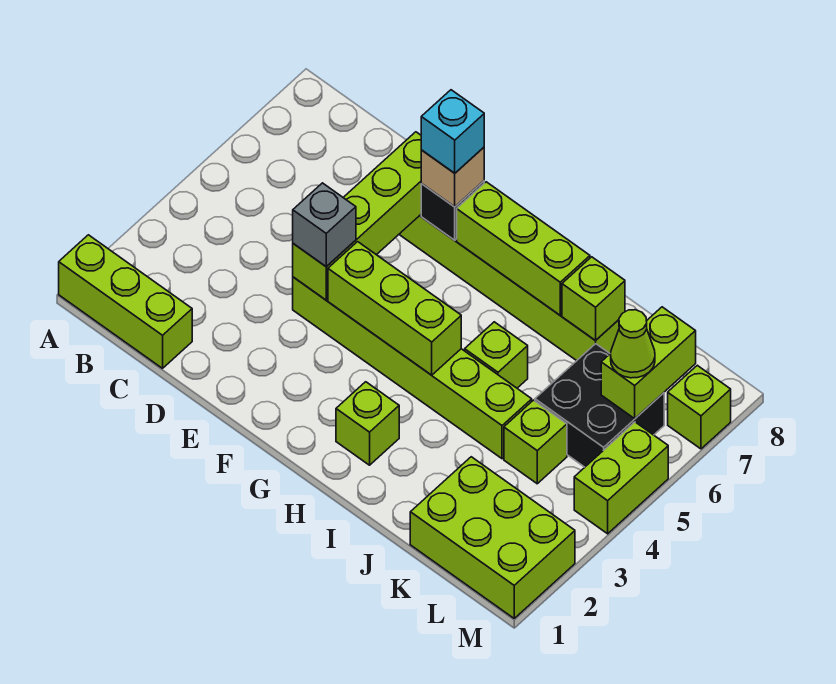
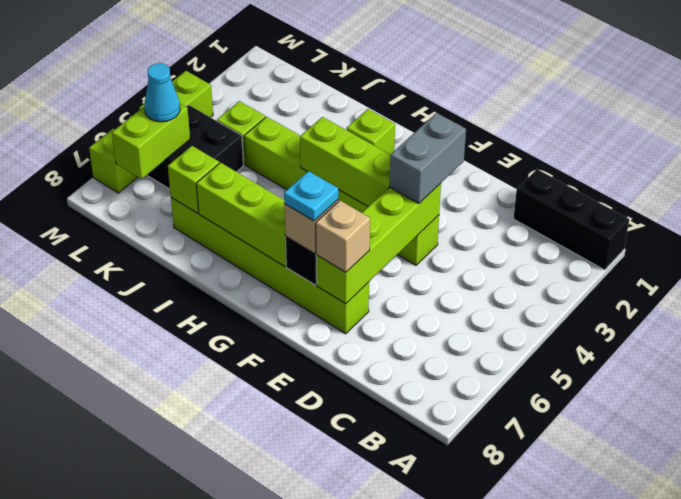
lime 1x3 brick [59,235,192,368] -> black 1x3 brick [514,169,629,270]
grey 1x1 brick [293,183,356,267] -> grey 1x2 brick [390,113,466,203]
none -> tan 1x1 brick [316,201,370,272]
cyan 1x1 brick [421,90,484,173] -> cyan 1x1 plate [284,171,338,221]
lime 1x1 brick [465,322,528,388] -> none
lime 2x3 brick [410,457,575,618] -> none
lime 1x1 cone [611,310,655,378] -> cyan 1x1 cone [144,63,180,122]

